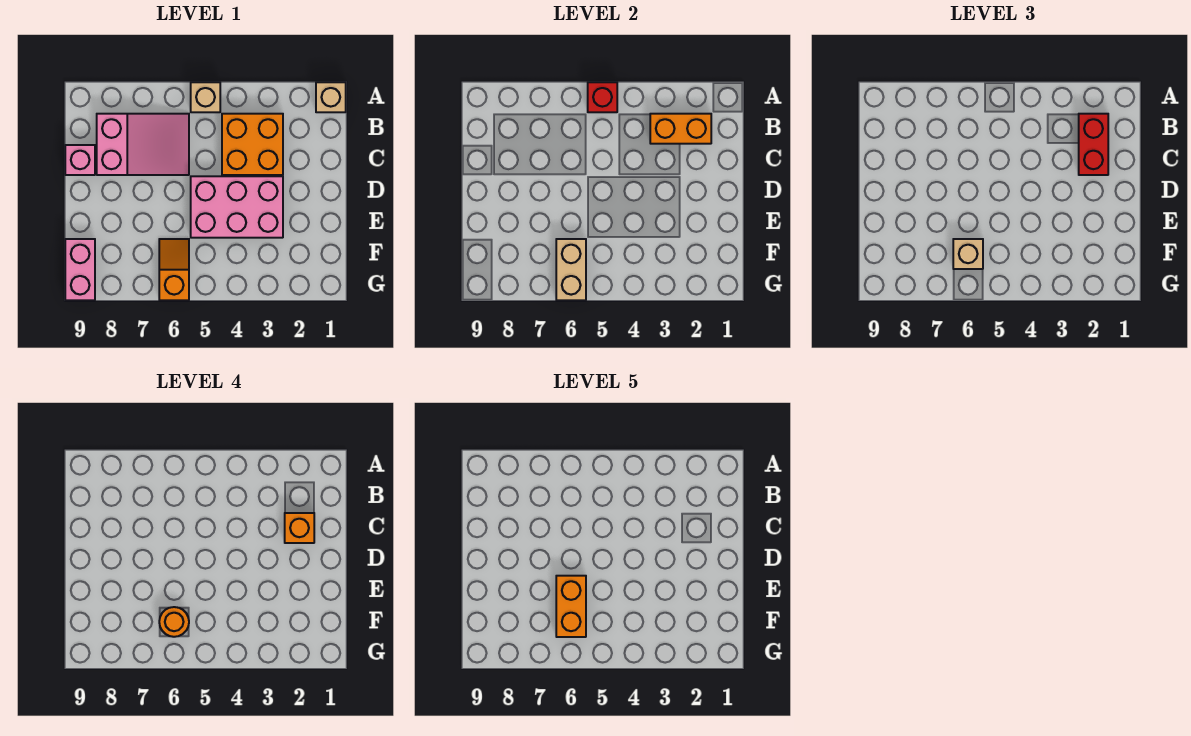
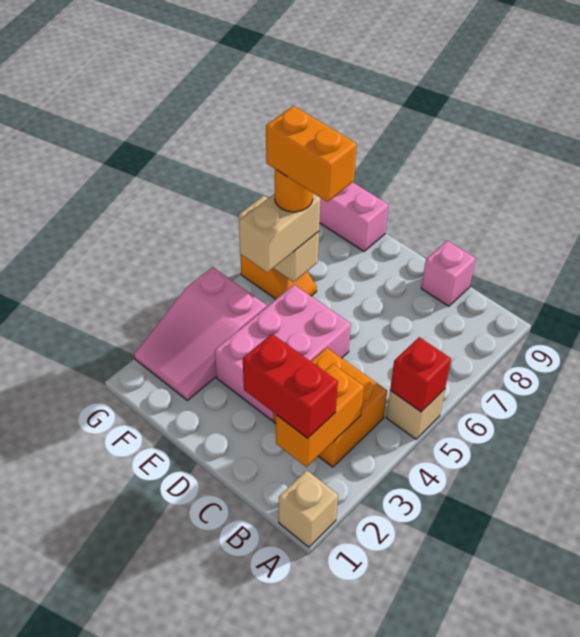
pink 2x3 slope [97,114,189,175] -> pink 2x3 slope moved to [134,267,267,400]
orange 1x1 brick [285,513,314,543] -> none
tan 1x1 brick [953,239,983,269] -> tan 1x2 brick [239,193,321,272]

